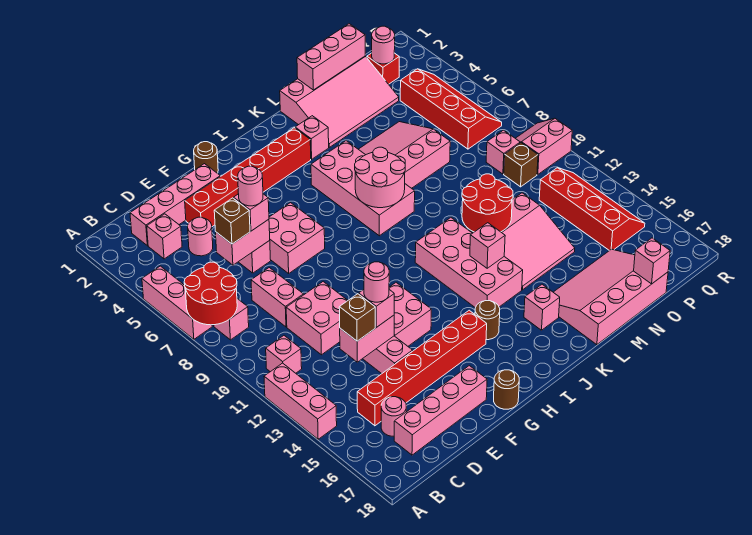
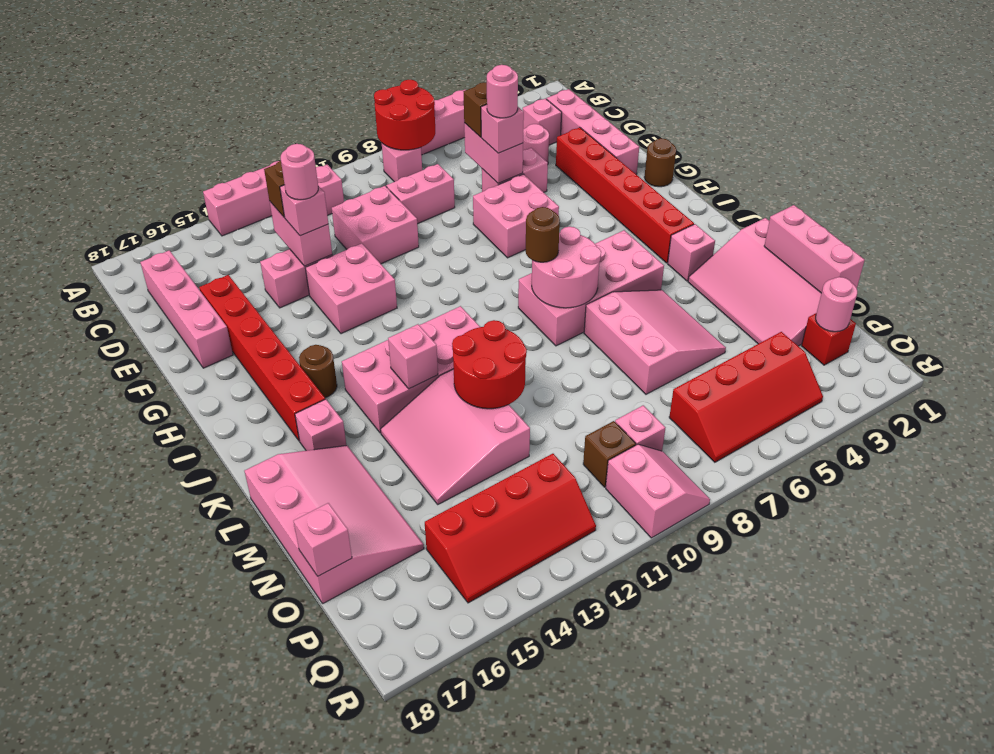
red 1x6 brick [357,310,487,426] -> red 1x6 brick moved to [199,275,325,441]
pink 1x1 round brick [381,397,406,436] -> none
brown 1x1 round brick [494,370,519,409] -> brown 1x1 round brick moved to [526,207,560,262]

